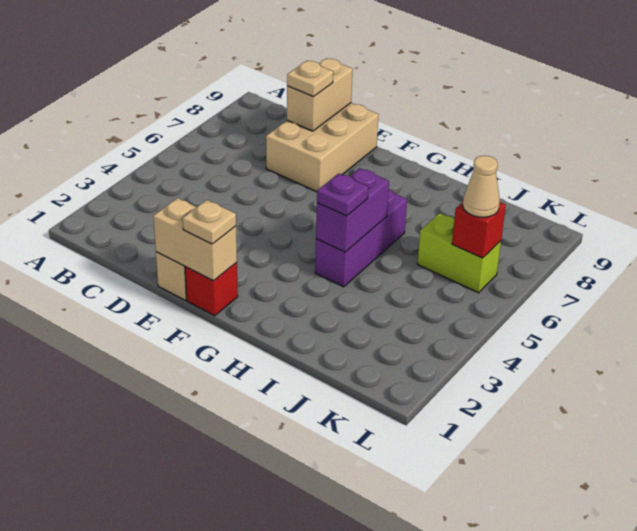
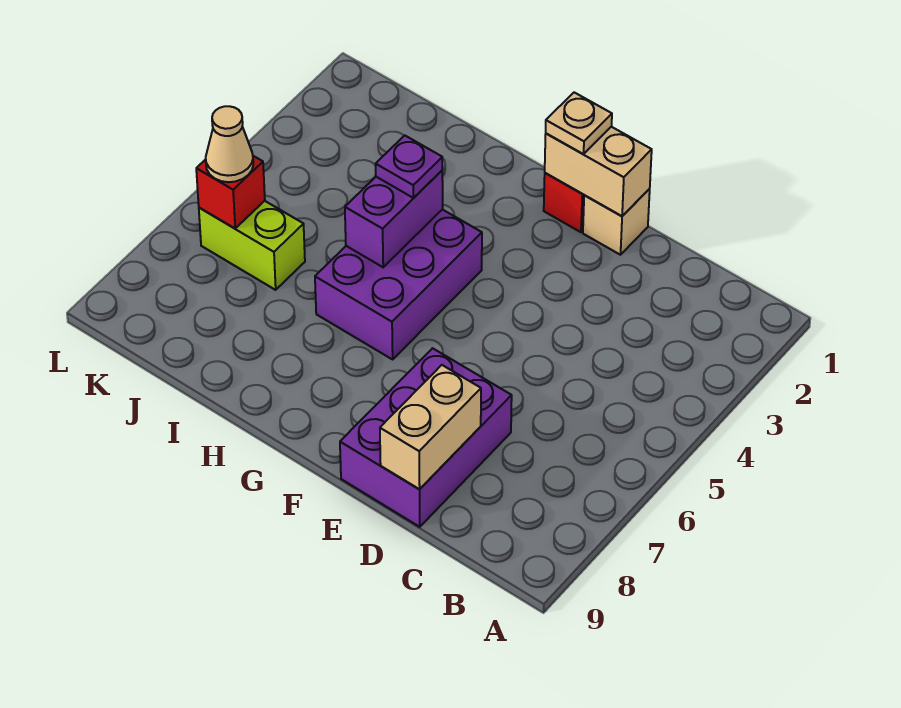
tan 2x3 brick [266,103,379,192] -> purple 2x3 brick [340,348,512,527]
tan 1x1 plate [287,61,333,97] -> none
purple 1x3 brick [315,190,407,287] -> purple 2x3 brick [315,210,482,359]

